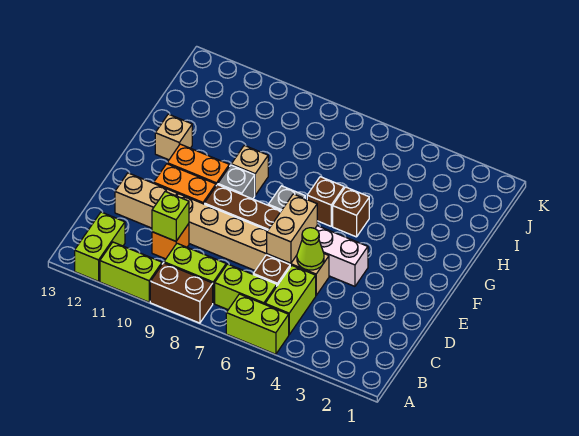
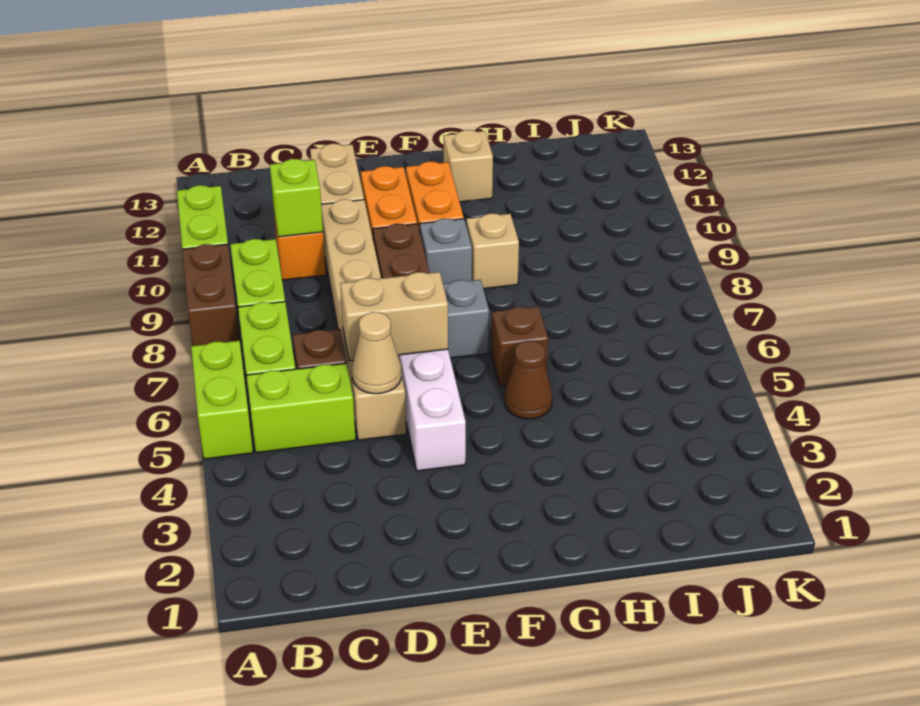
lime 1x2 brick [75,212,125,281] -> none
lime 1x1 cone [297,228,324,270] -> tan 1x1 cone [352,312,401,394]
brown 1x1 brick [333,187,369,237] -> brown 1x1 cone [505,341,552,419]

